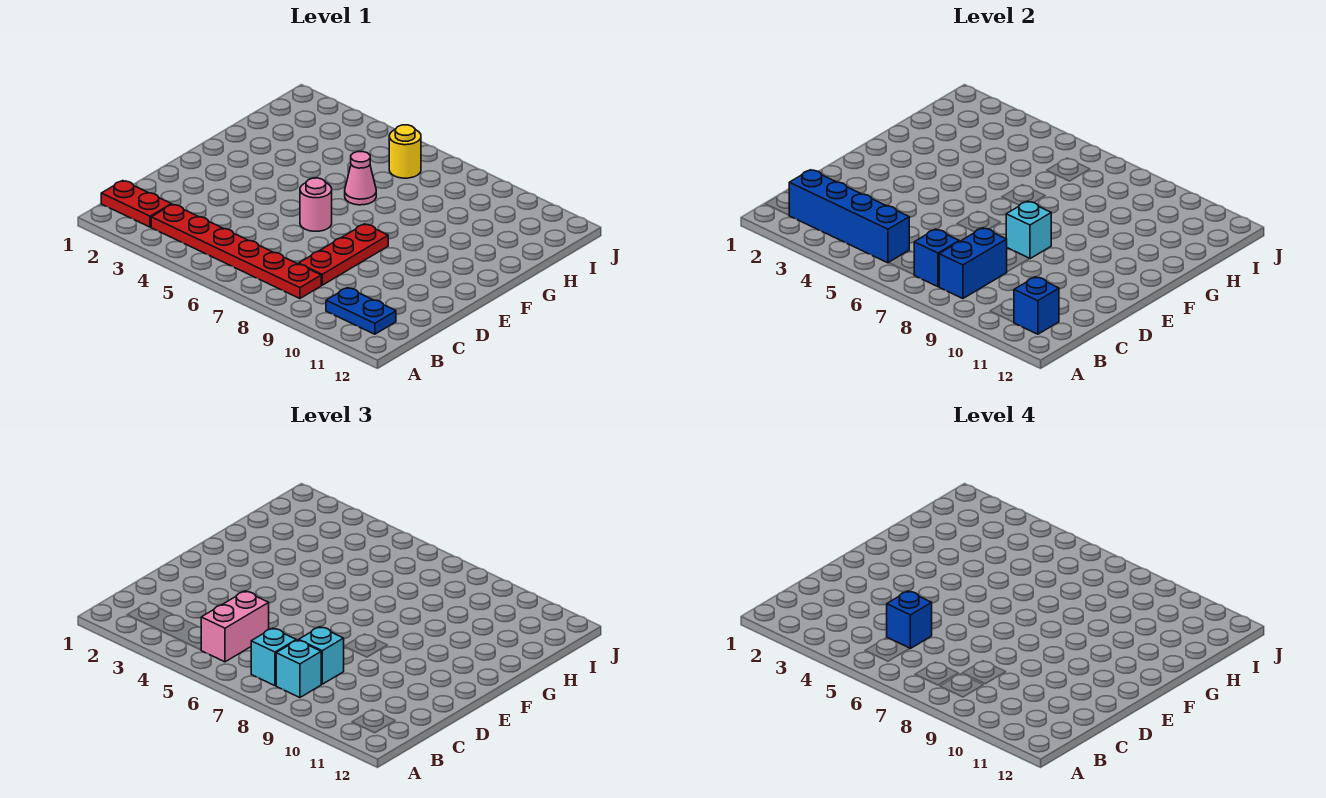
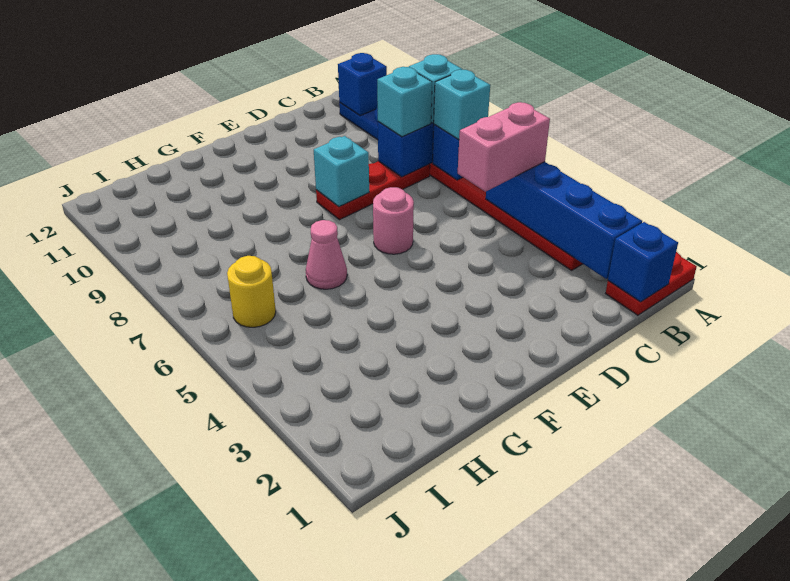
red 1x2 plate [101,181,171,227] -> red 1x2 plate turned to [606,252,697,315]
blue 1x1 brick [887,591,932,648] -> blue 1x1 brick moved to [608,222,678,302]

